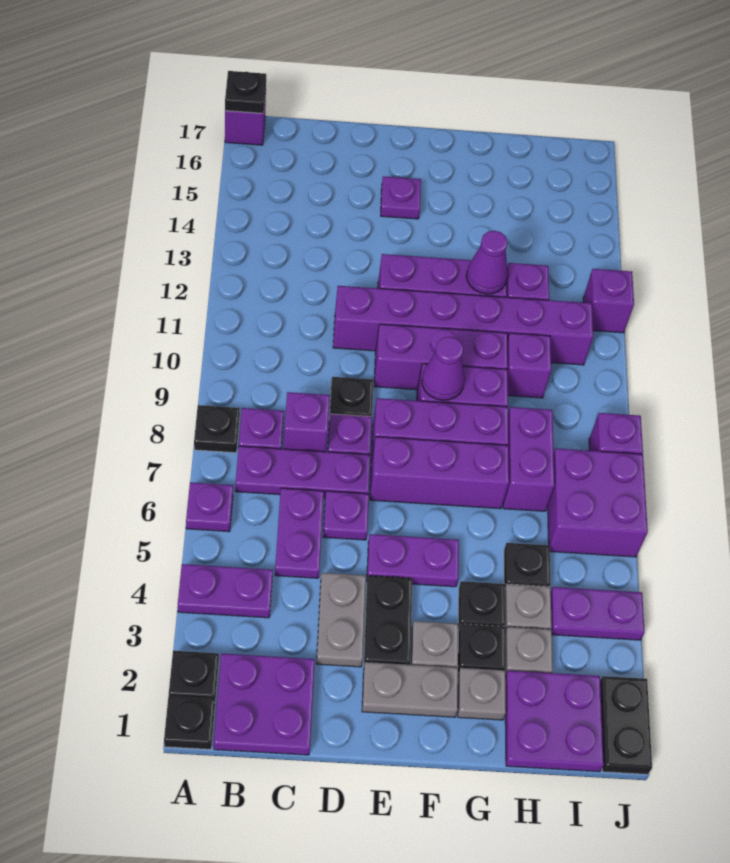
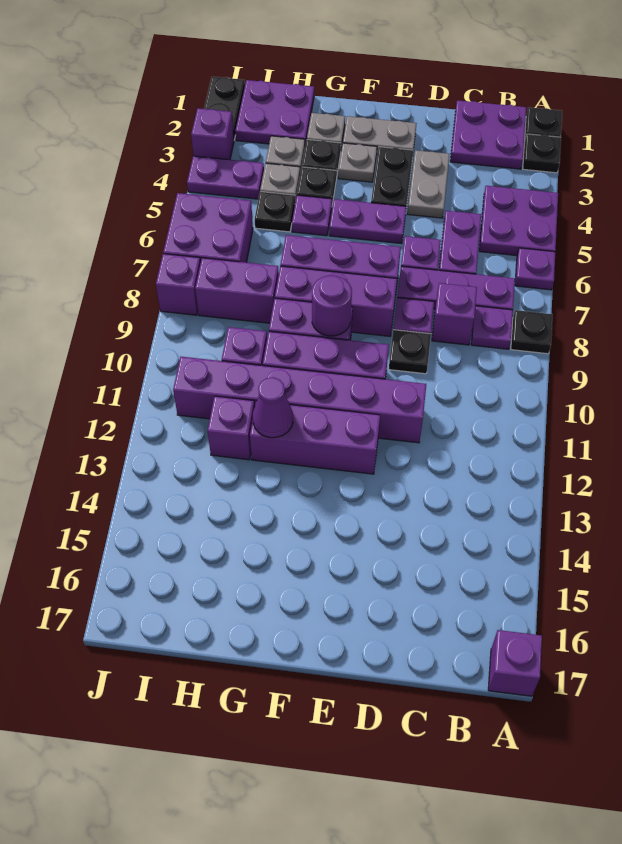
purple 1x2 plate [178,564,273,618] -> purple 2x2 plate [479,186,558,256]
black 1x1 plate [225,71,266,113] -> none
purple 1x1 plate [381,176,421,219] -> purple 1x1 plate moved to [292,195,332,236]
purple 1x1 cone [422,337,465,400] -> purple 1x1 round brick [312,275,352,336]
purple 1x2 brick [503,407,554,511] -> purple 1x2 brick turned to [195,258,279,323]
purple 1x1 brick [583,269,634,333] -> purple 1x1 brick moved to [191,108,234,160]

